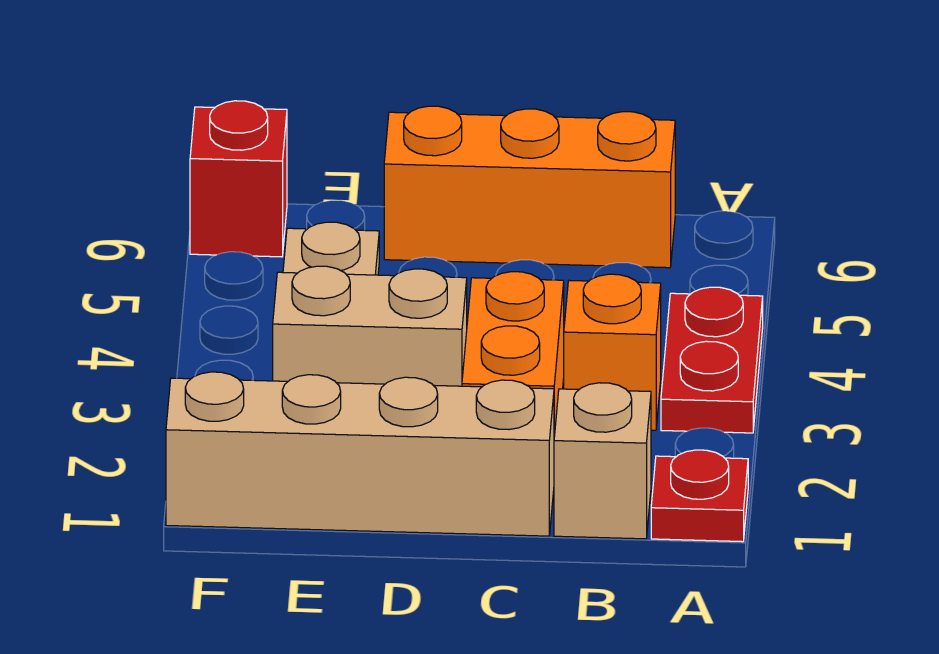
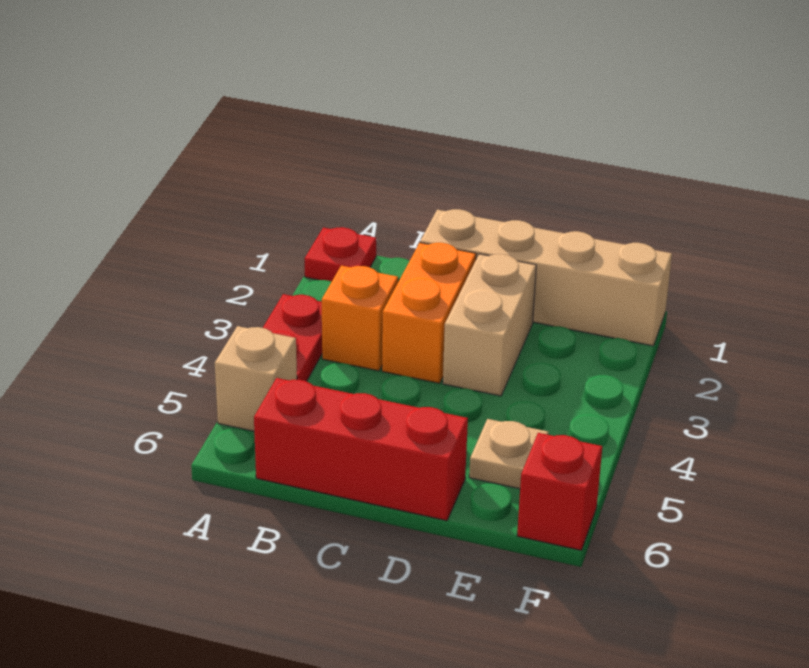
tan 1x1 brick [554,383,651,539] -> tan 1x1 brick moved to [215,326,297,431]
orange 1x3 brick [384,106,675,268] -> red 1x3 brick [254,378,468,521]
tan 1x2 brick [273,266,467,386] -> tan 1x2 brick turned to [443,254,536,396]

